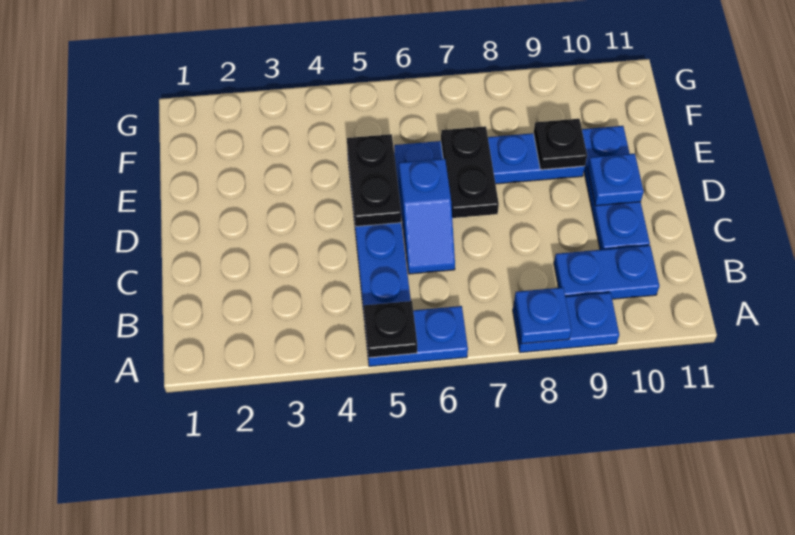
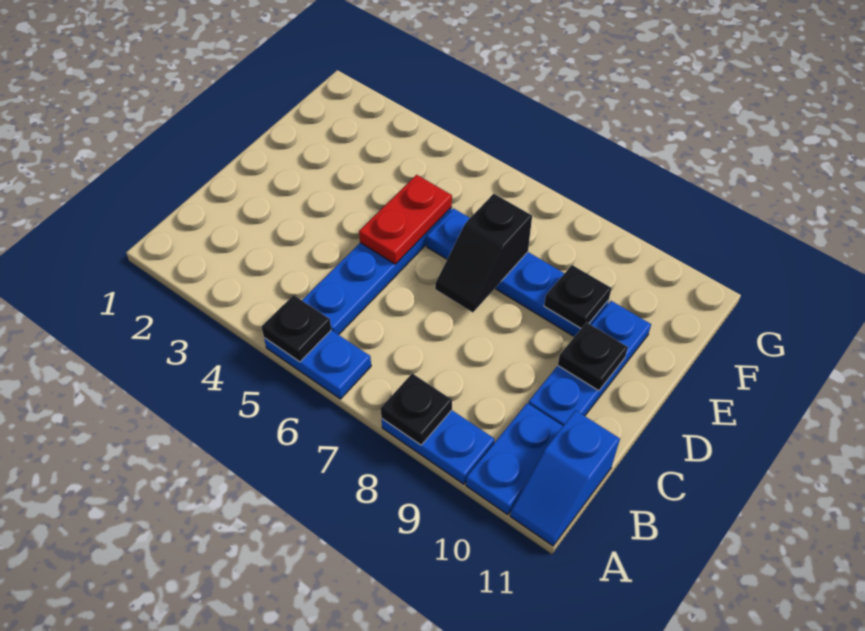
blue 1x1 plate [514,287,571,344] -> black 1x1 plate [381,373,452,445]
blue 1x2 plate [554,245,659,299] -> blue 1x2 plate turned to [466,403,563,515]
blue 1x2 slope [399,159,455,274] -> blue 1x2 slope moved to [510,410,620,546]
black 1x2 plate [347,134,401,227] -> red 1x2 plate [359,175,452,264]
black 1x2 plate [441,126,499,218] -> black 1x2 slope [435,194,532,312]
blue 1x1 plate [588,154,644,206] -> black 1x1 plate [558,322,628,391]

